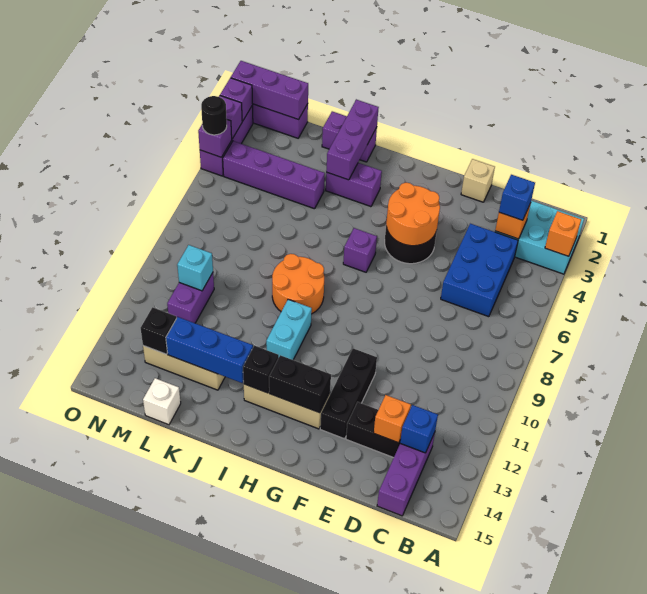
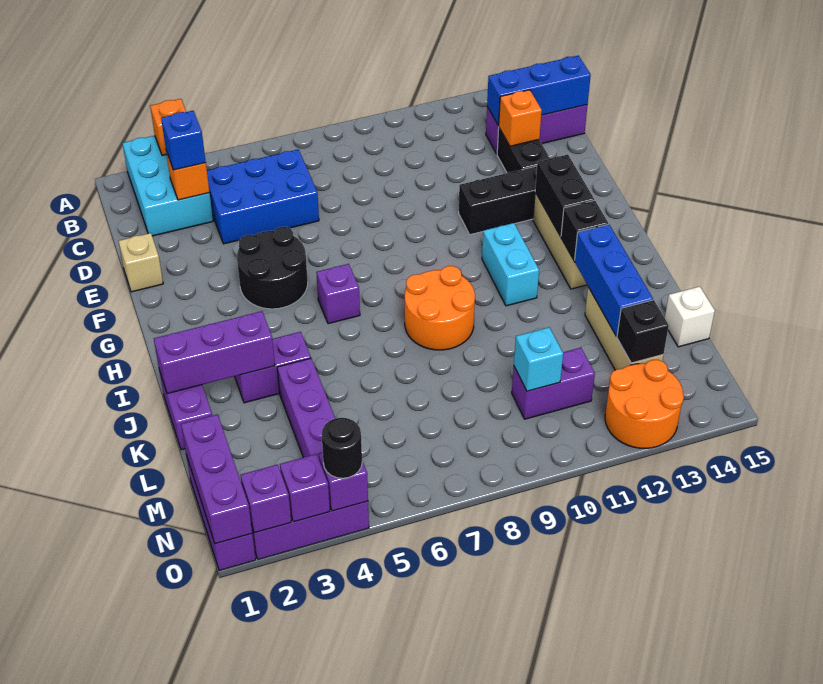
blue 1x1 brick [400,405,438,453] -> blue 1x3 brick [487,55,591,125]
orange 2x2 round brick [386,183,440,246] -> orange 2x2 round brick moved to [605,360,684,448]
purple 1x2 brick [326,163,382,207] -> purple 1x2 brick turned to [235,332,311,403]
cyan 1x2 brick [266,299,312,360] -> cyan 1x2 brick turned to [482,223,539,306]

